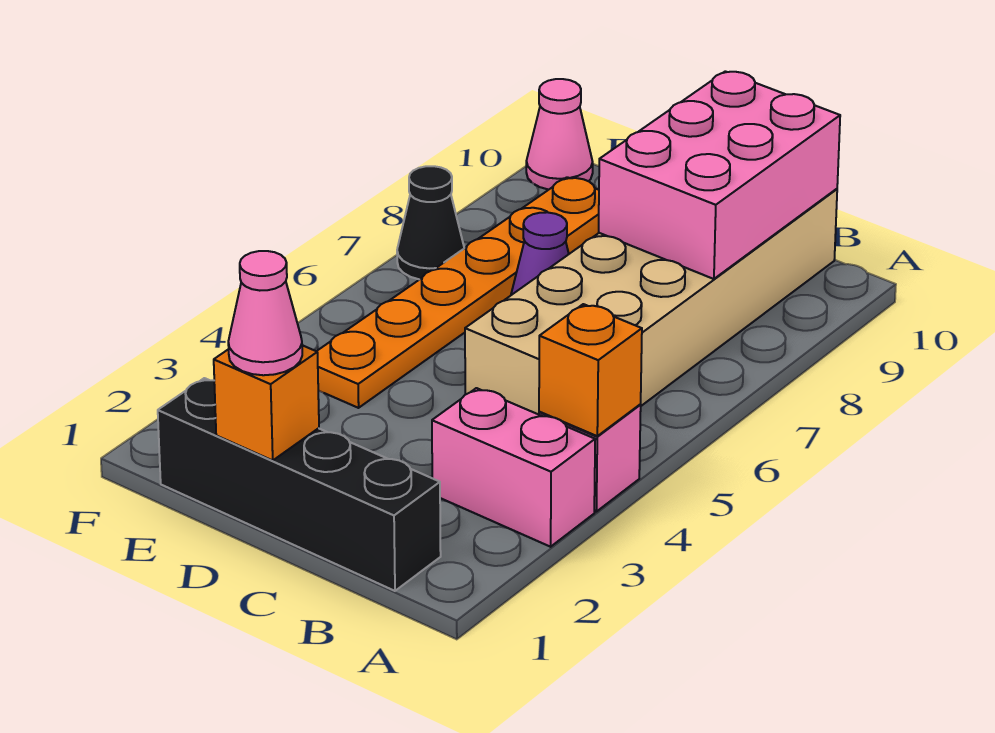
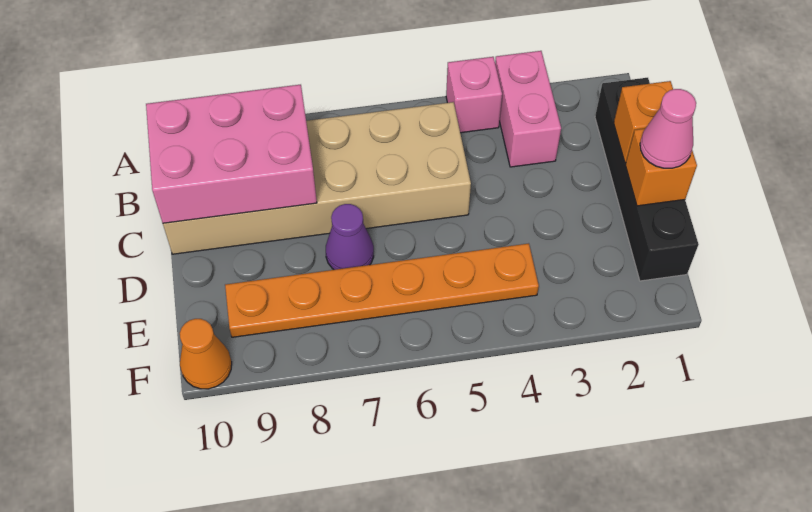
orange 1x1 brick [539,304,642,436] -> orange 1x1 brick moved to [614,81,673,163]
black 1x1 cone [397,166,464,280] -> none
pink 1x1 cone [526,79,593,190] -> orange 1x1 cone [180,319,232,389]

